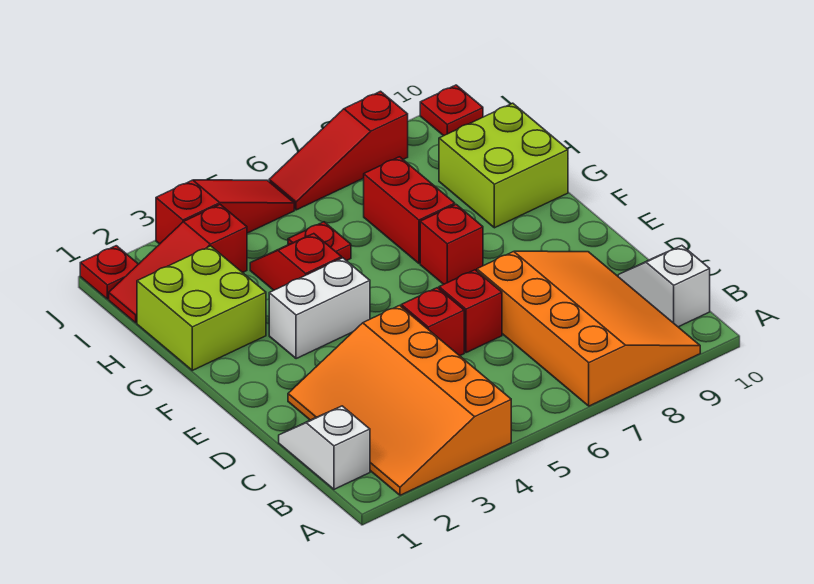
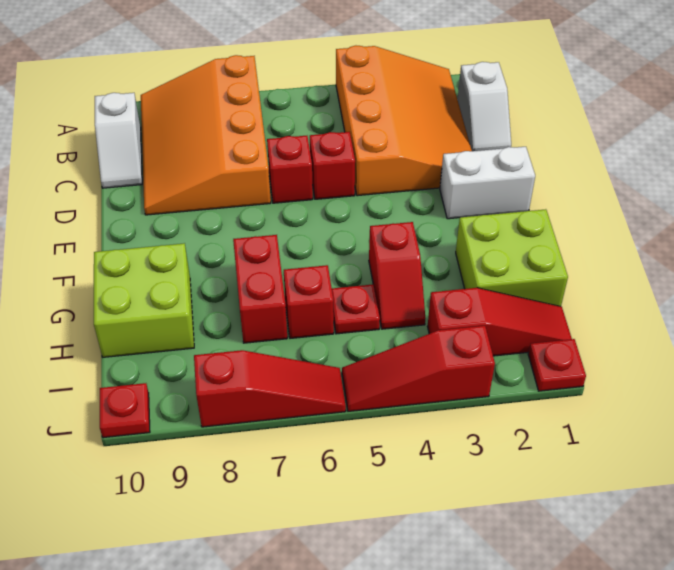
white 1x2 brick [269,258,370,359] -> white 1x2 brick moved to [440,147,535,219]
red 1x1 brick [420,205,483,284] -> red 1x1 brick moved to [284,265,334,338]

